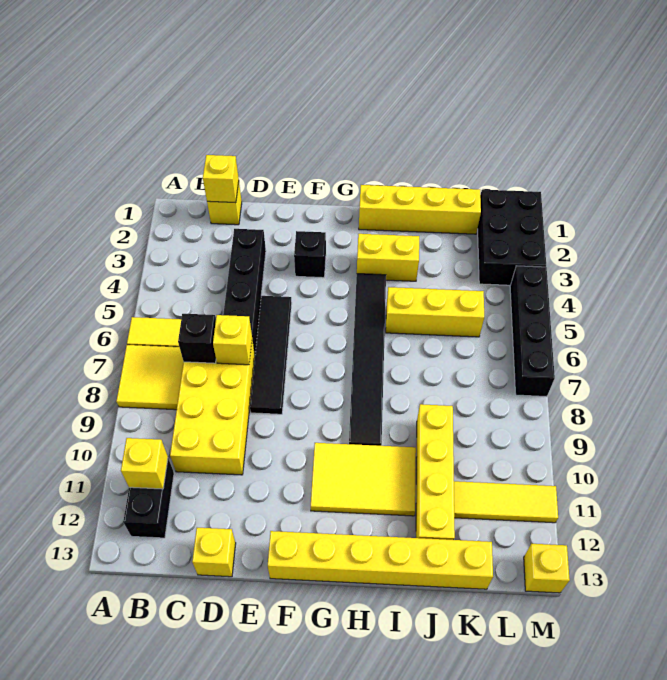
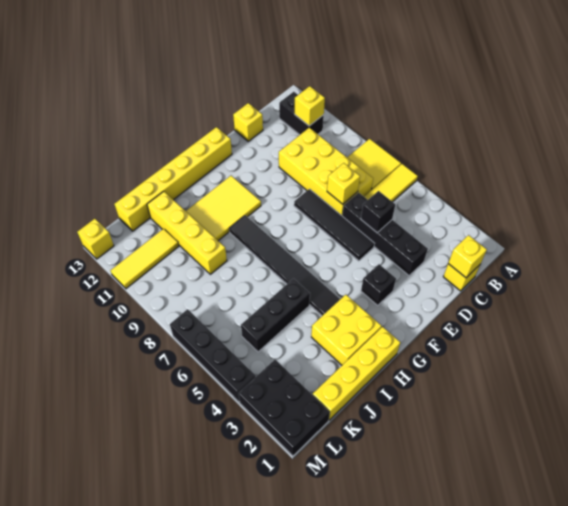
black 1x1 brick [178,314,216,363] -> black 1x1 brick moved to [361,191,395,233]
yellow 1x2 brick [357,234,419,281] -> yellow 2x2 brick [311,295,381,365]
yellow 1x3 brick [386,287,484,337] -> black 1x3 brick [241,279,310,352]

